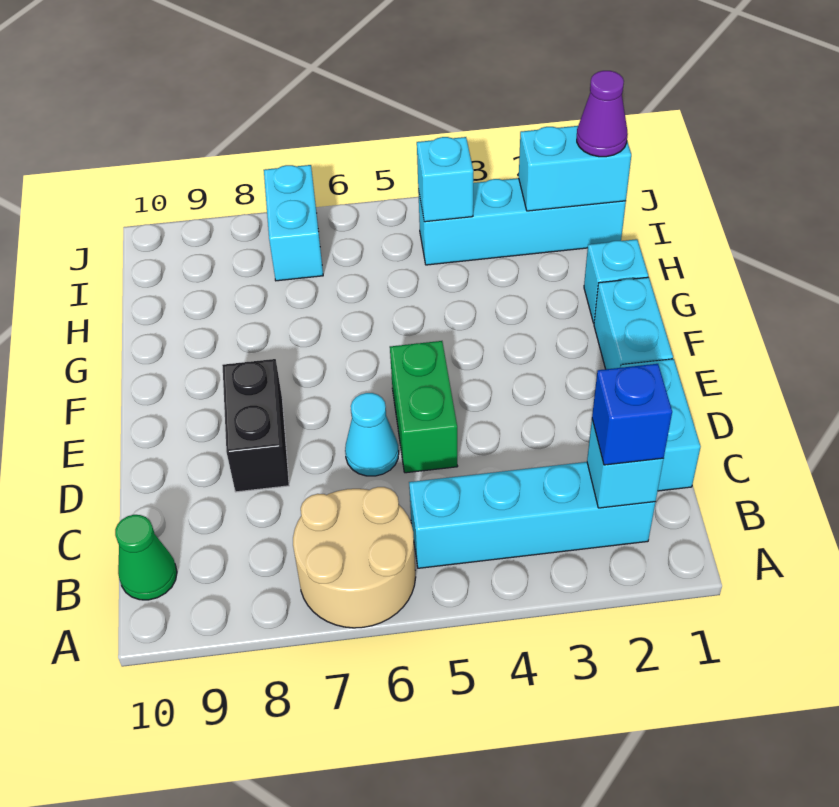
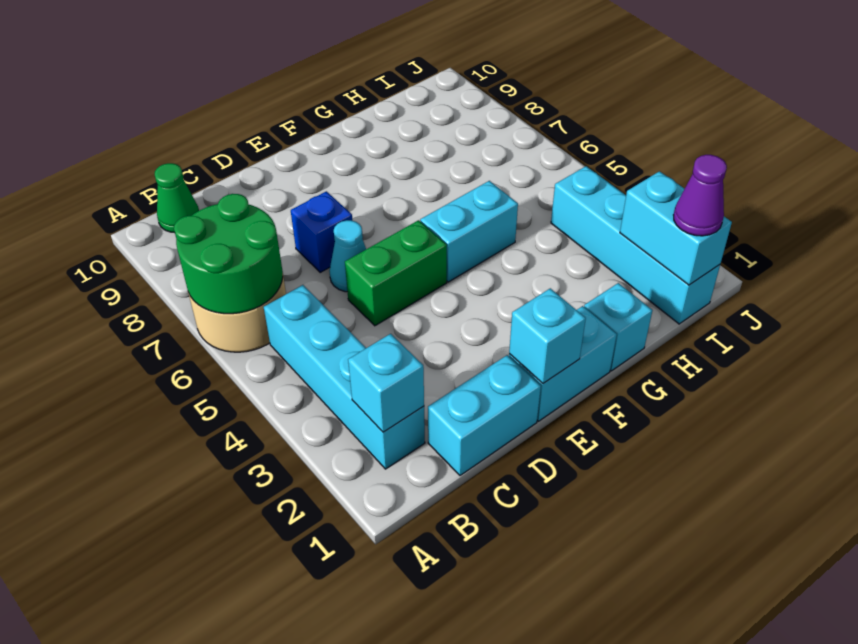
none -> green 2x2 round brick [174,194,283,314]
blue 1x1 brick [592,364,672,465] -> blue 1x1 brick moved to [291,191,352,272]
black 1x2 brick [222,359,289,492] -> none
cyan 1x1 brick [417,137,473,222] -> cyan 1x1 brick moved to [509,288,586,383]
cyan 1x2 brick [264,165,323,281] -> cyan 1x2 brick moved to [420,181,518,282]

